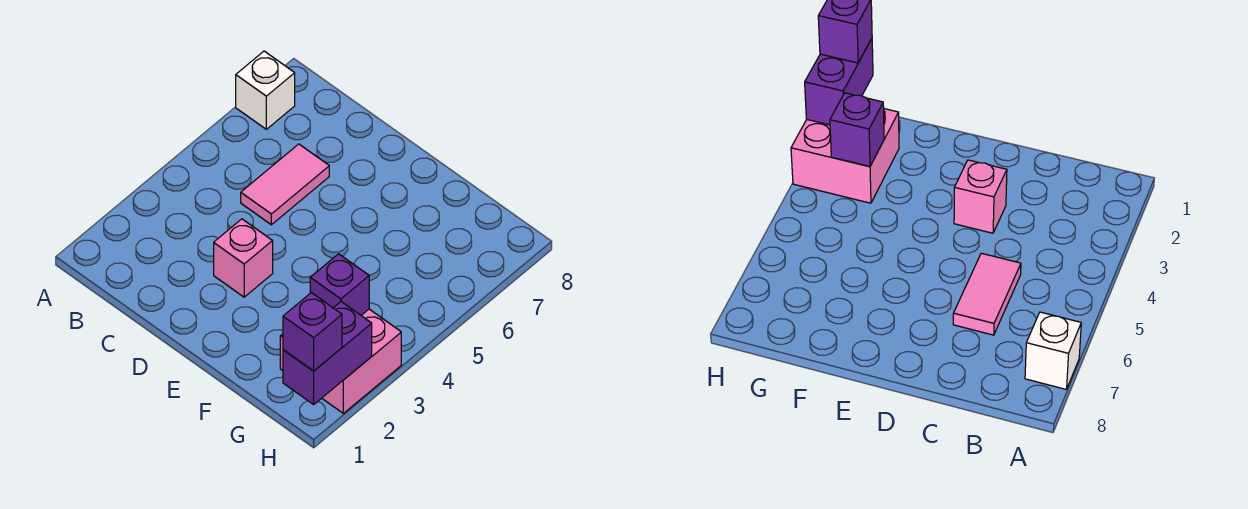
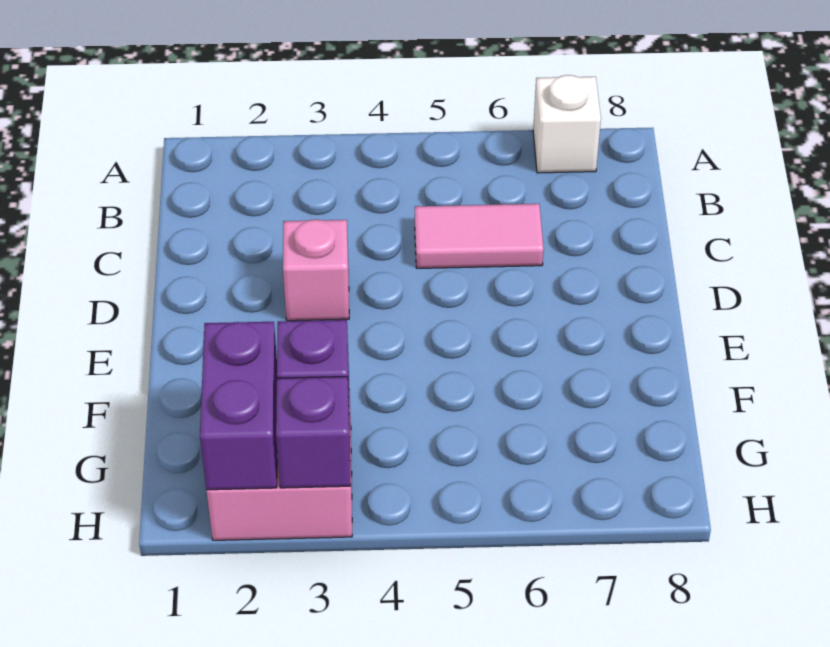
purple 1x2 brick [283,302,372,404] -> purple 1x2 brick turned to [200,322,277,490]
purple 1x1 brick [283,293,342,371] -> purple 1x1 brick moved to [276,377,351,488]

